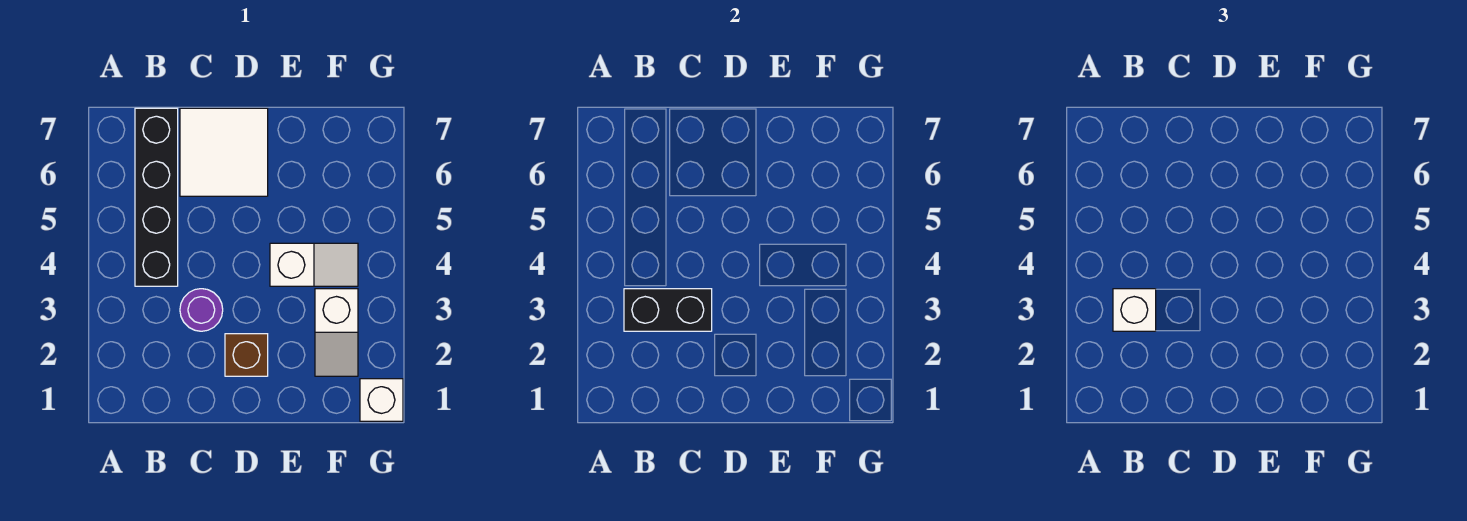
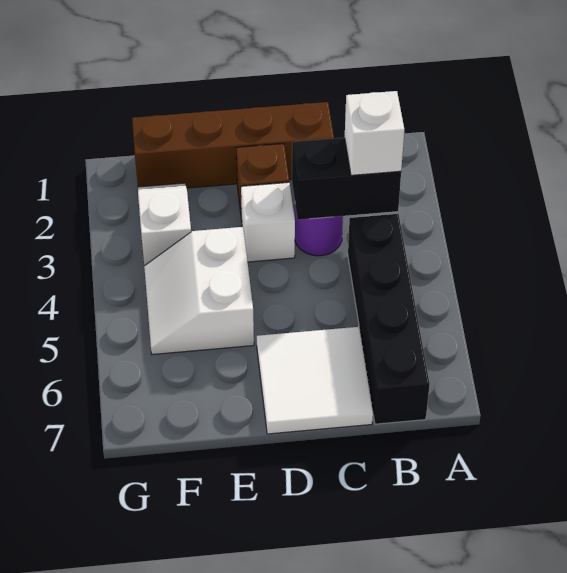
none -> brown 1x4 brick [132,102,334,188]
white 1x2 slope [270,243,358,286] -> white 2x2 slope [144,227,254,354]
white 1x1 brick [360,379,403,421] -> white 1x1 brick moved to [241,182,295,262]

